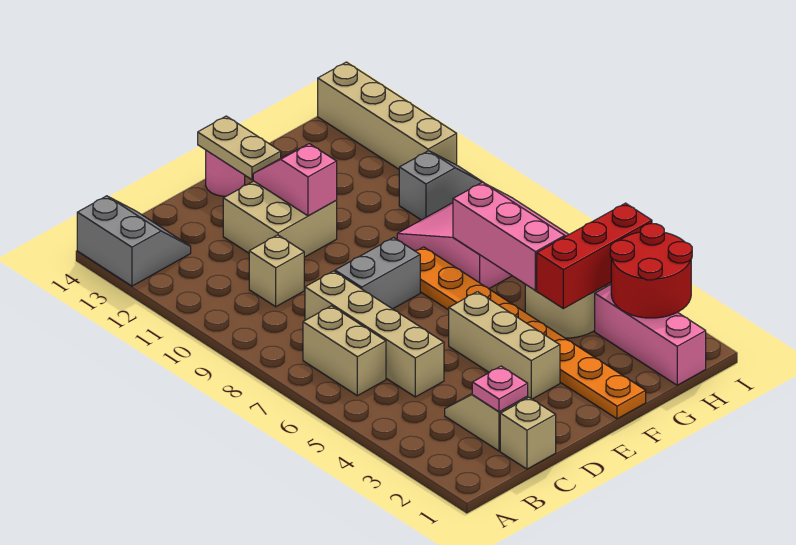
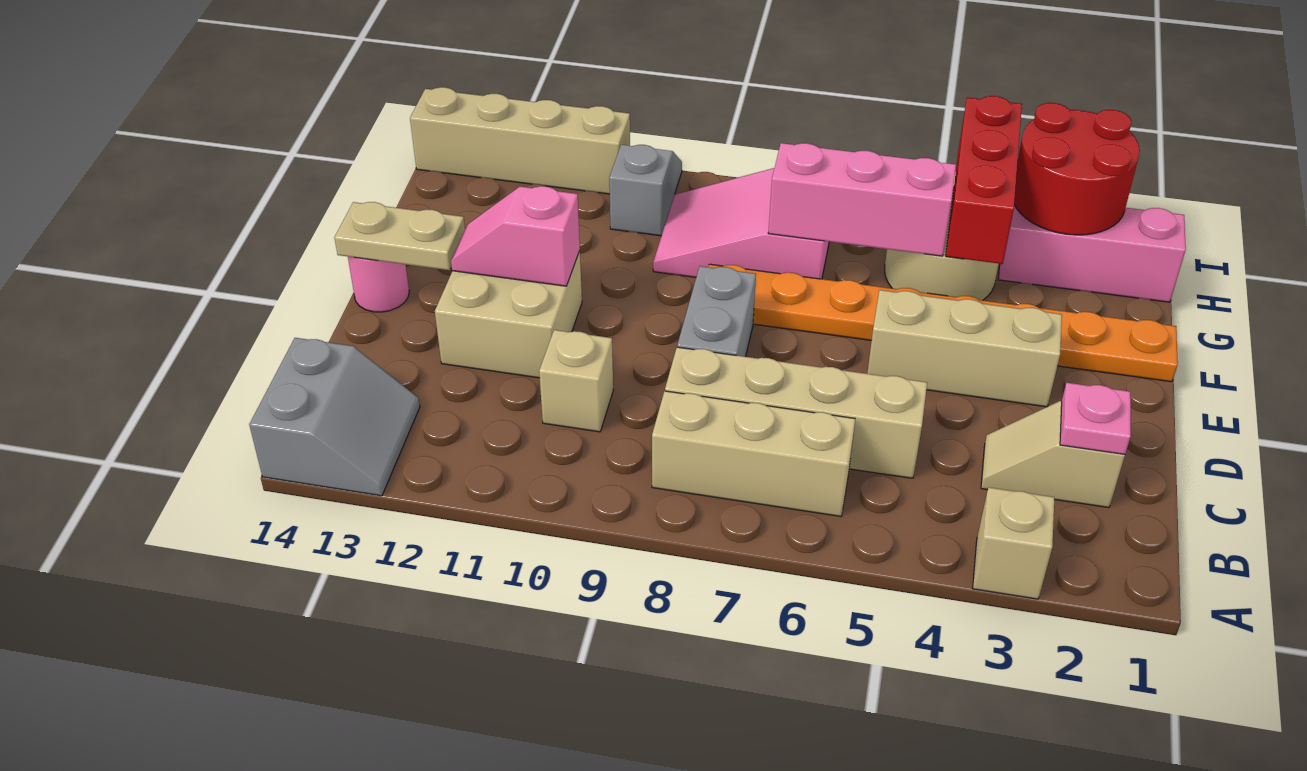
grey 2x2 slope [77,196,191,286] -> grey 2x2 slope turned to [249,338,420,496]
tan 1x2 brick [303,306,386,396] -> tan 1x3 brick [652,391,855,516]
tan 1x1 brick [500,398,556,469] -> tan 1x1 brick moved to [973,487,1054,599]

